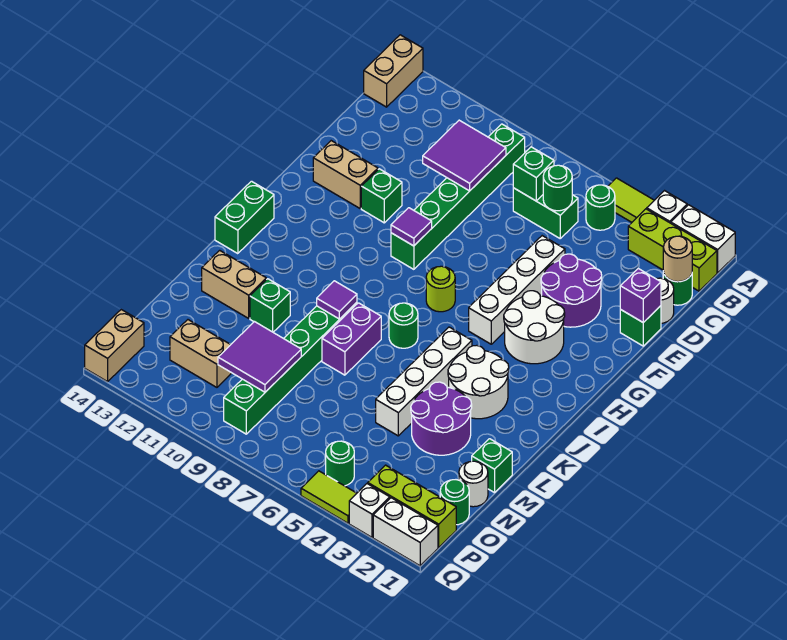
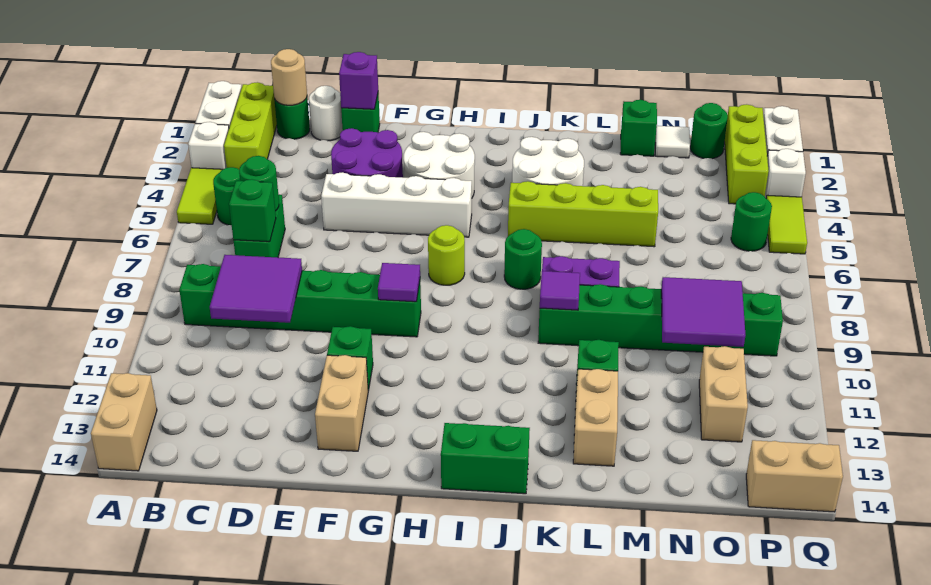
tan 1x2 brick [364,35,423,107] -> tan 1x2 brick turned to [91,373,157,471]
white 1x4 brick [376,327,472,436] -> lime 1x4 brick [508,181,658,247]
purple 2x2 round brick [411,382,472,455] -> none
white 1x1 round brick [459,461,488,507] -> white 1x1 tile [655,126,690,158]

